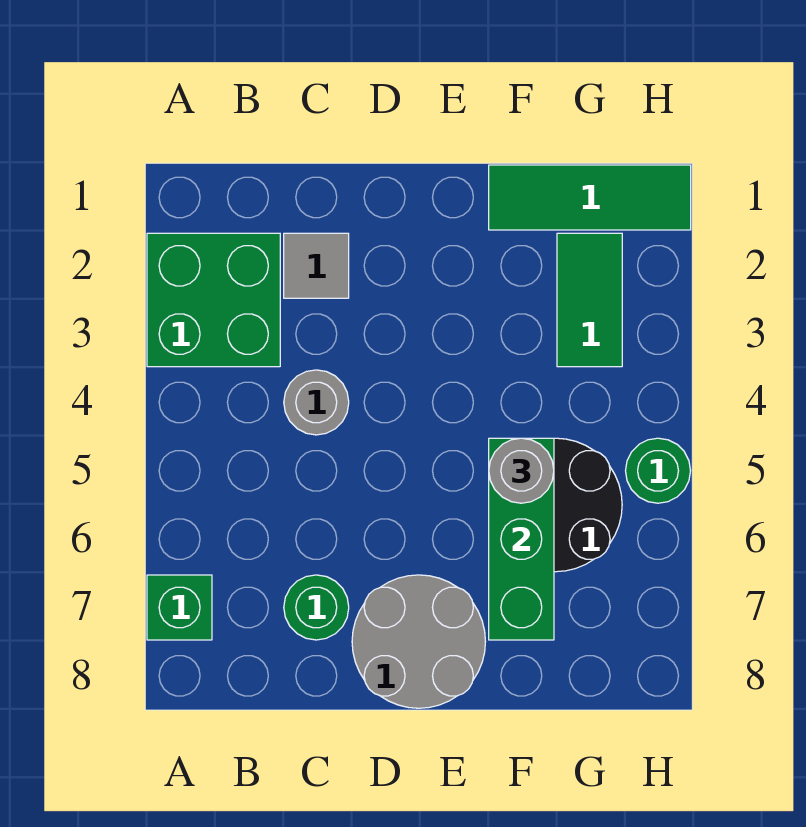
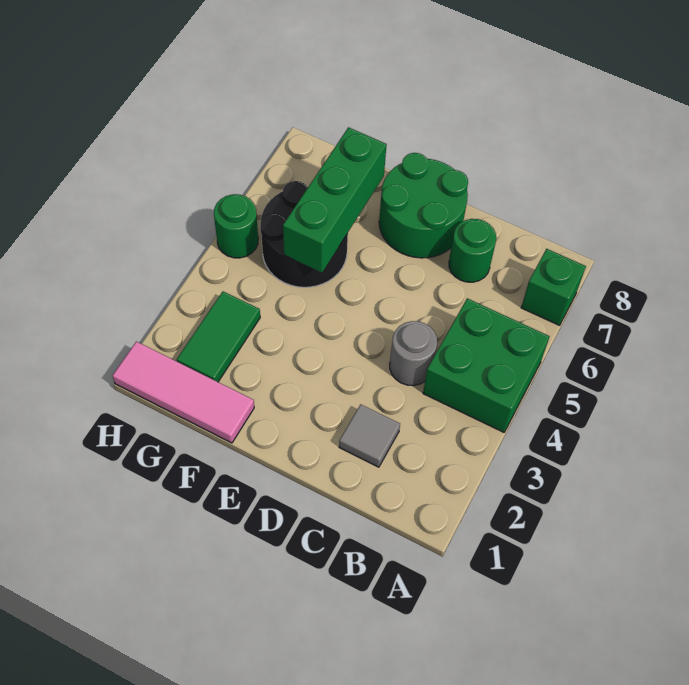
green 2x2 brick [147,233,280,367] -> green 2x2 brick moved to [423,298,550,432]
grey 2x2 round brick [352,575,486,708] -> green 2x2 round brick [379,153,468,258]
green 1x3 tile [489,165,691,230] -> pink 1x3 tile [112,342,254,443]
grey 1x1 round brick [489,438,554,503] -> none

